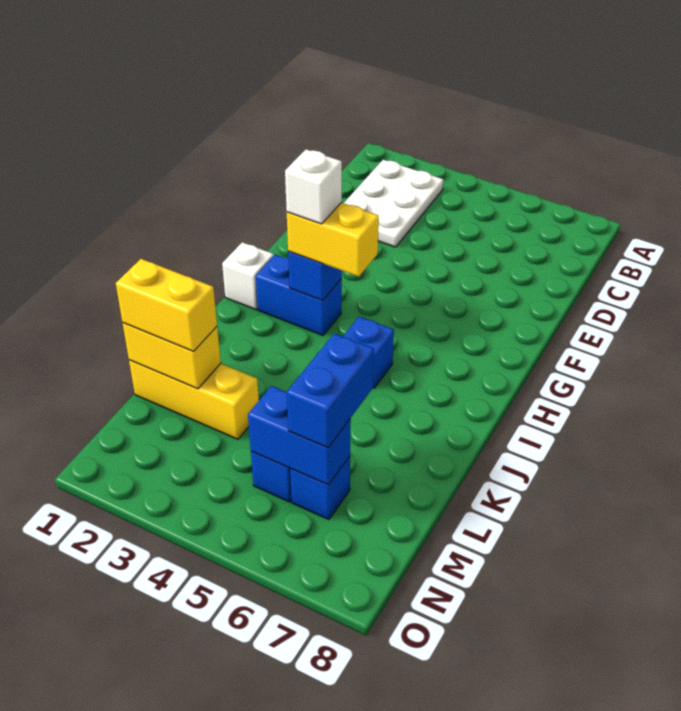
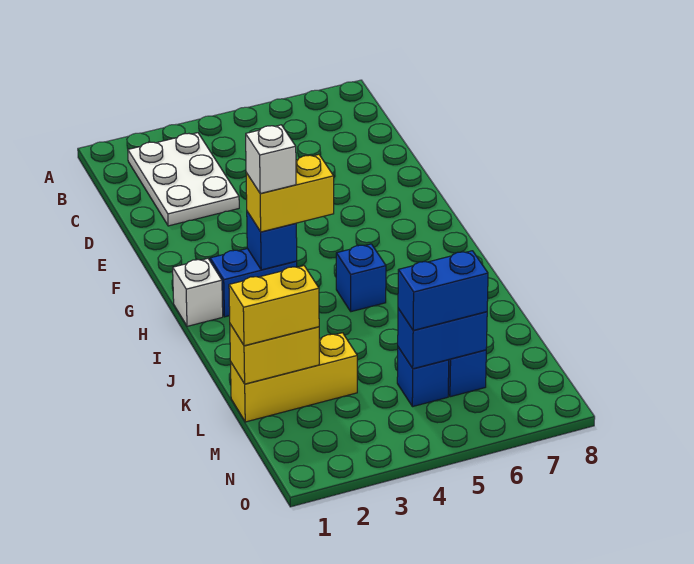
blue 1x2 brick [287,333,374,448] -> blue 1x2 brick turned to [398,251,488,330]

